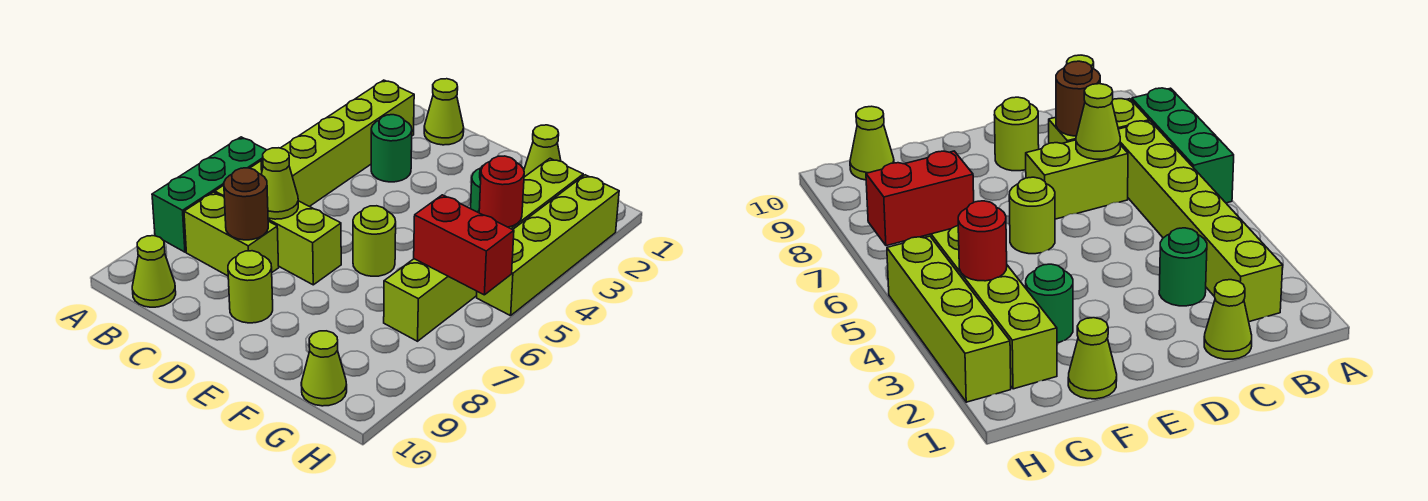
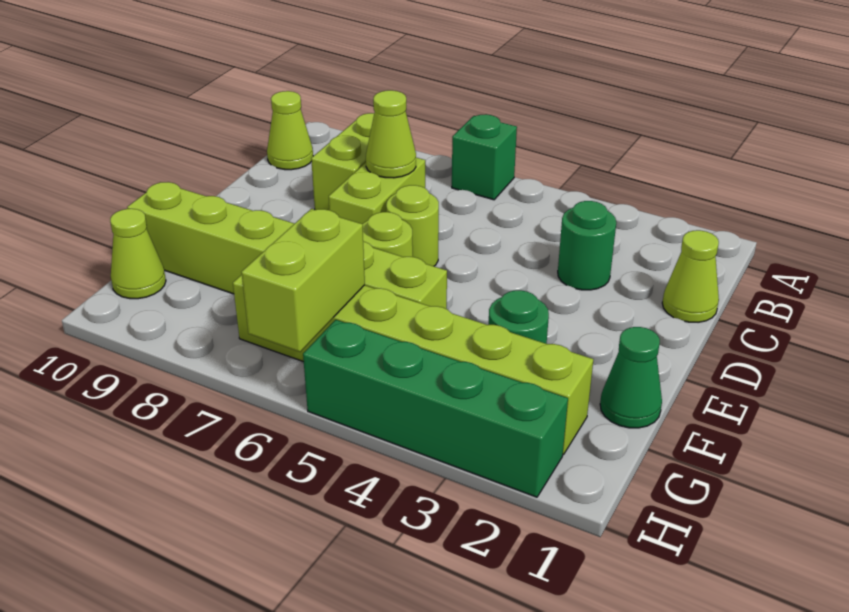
green 1x3 brick [152,137,266,252] -> green 1x1 brick [452,114,517,200]
lime 1x6 brick [215,80,414,207] -> lime 1x6 brick moved to [127,182,447,309]
brown 1x1 round brick [224,168,268,240] -> none
lime 1x1 round brick [228,251,273,323] -> lime 1x1 round brick moved to [386,185,439,266]
lime 1x1 cone [524,125,561,177] -> green 1x1 cone [600,327,662,428]
red 1x1 round brick [479,156,524,227] -> none
red 1x2 brick [414,195,514,295] -> lime 1x2 brick [241,209,365,352]
lime 1x4 brick [477,175,619,316] -> green 1x4 brick [303,320,568,497]

